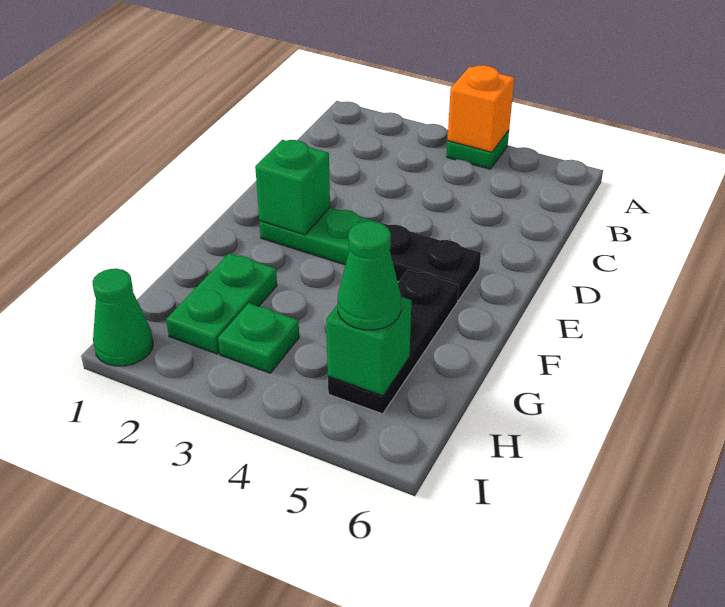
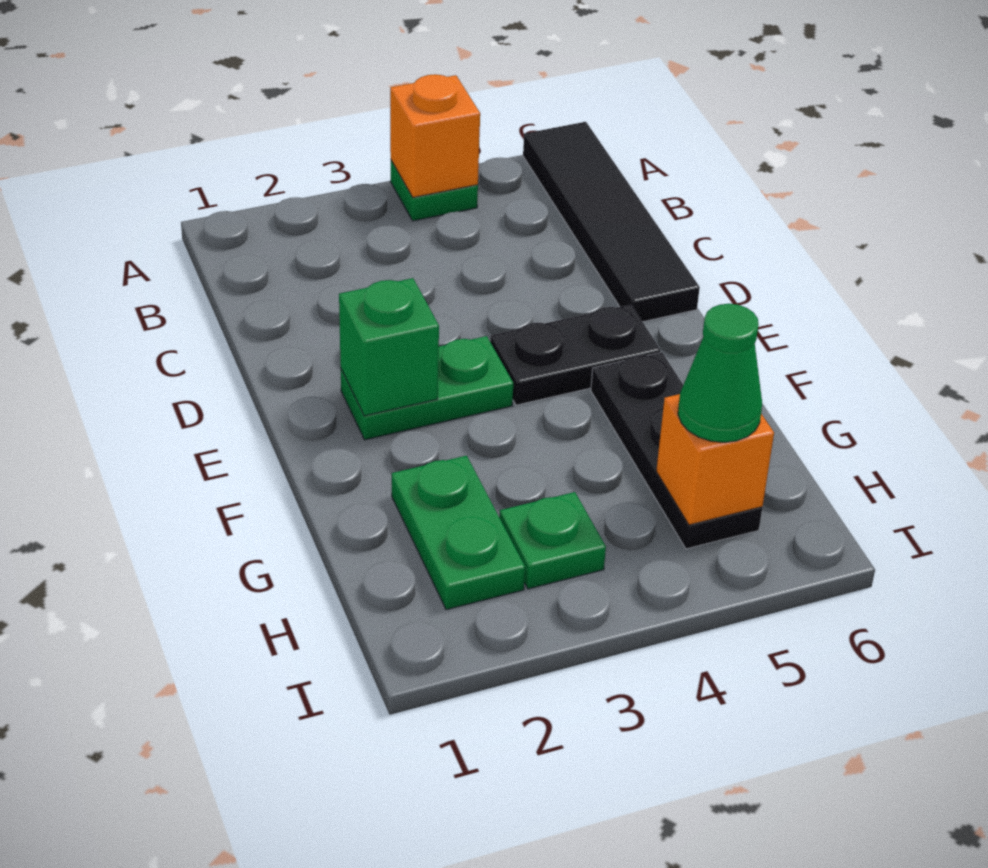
none -> black 1x4 tile [523,122,700,322]
green 1x1 brick [326,297,412,396] -> orange 1x1 brick [656,394,774,525]
green 1x1 cone [92,269,153,366] -> none

